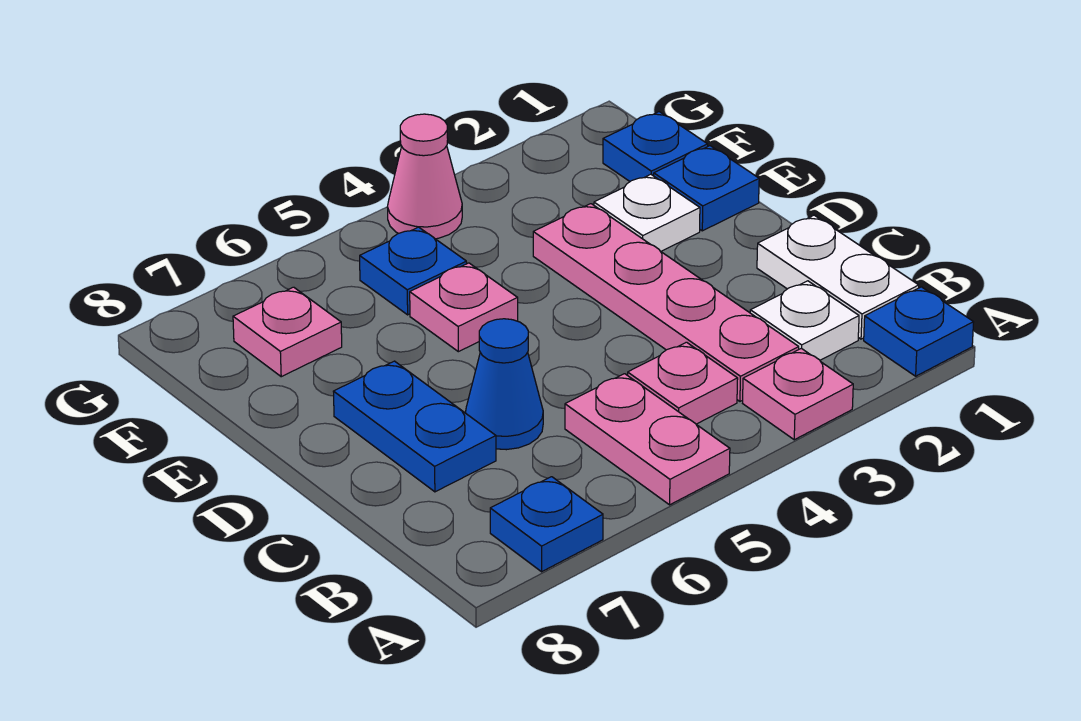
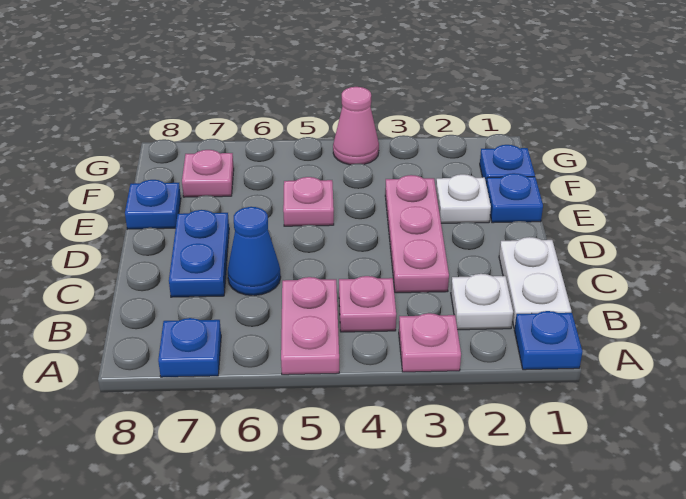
pink 1x4 plate [533,204,799,401] -> pink 1x3 plate [385,175,449,293]
blue 1x1 plate [360,227,467,315] -> blue 1x1 plate moved to [125,180,181,229]

